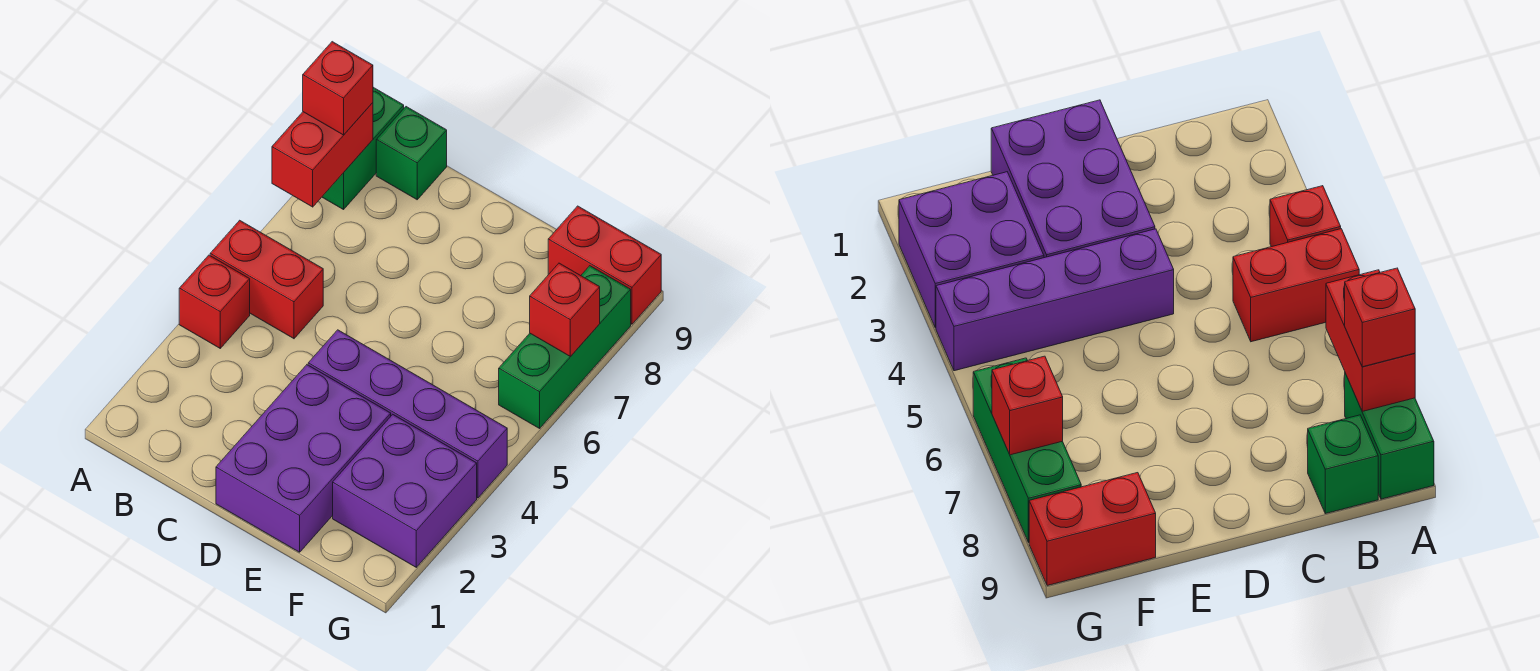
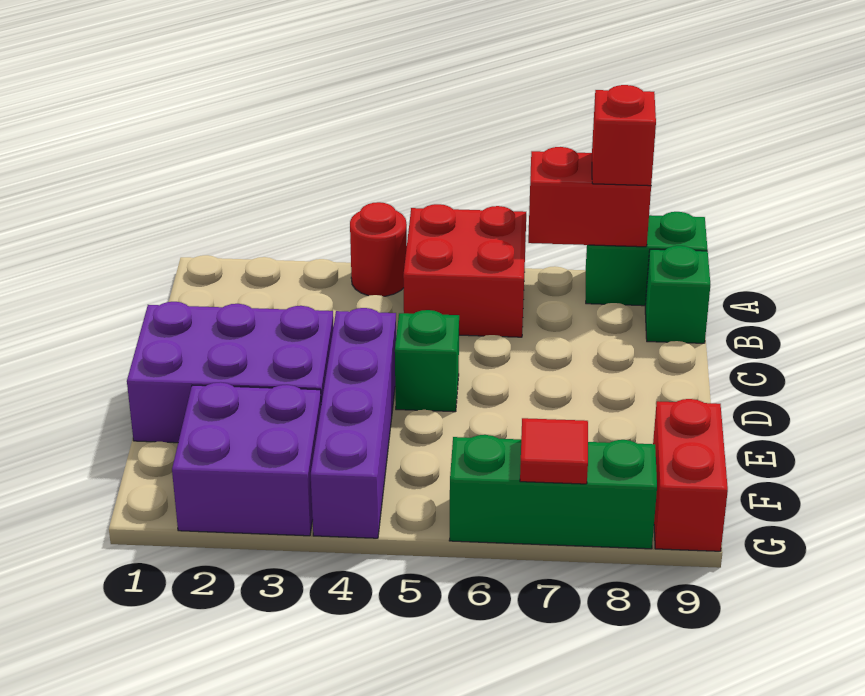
red 1x1 brick [179,255,250,348] -> red 1x1 round brick [350,202,407,296]
red 1x2 brick [210,220,323,339] -> red 2x2 brick [403,204,526,337]
none -> green 1x1 brick [395,310,459,412]
red 1x1 brick [530,263,600,357] -> red 1x1 tile [520,418,588,484]

